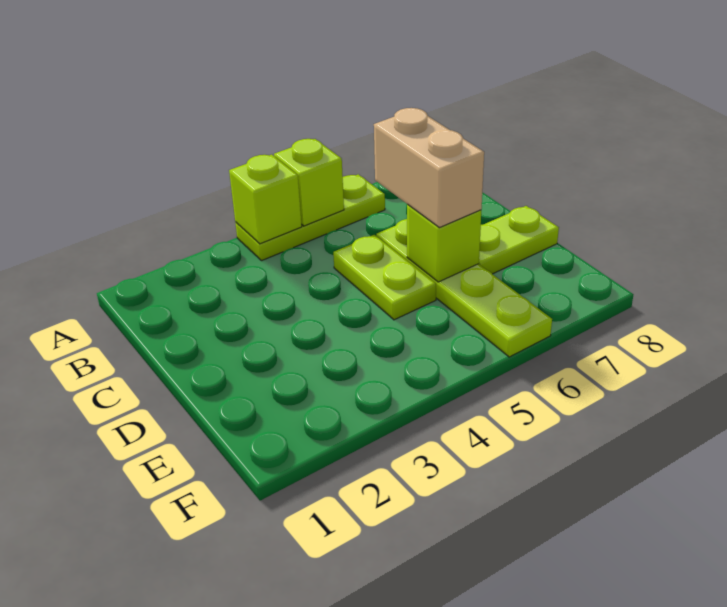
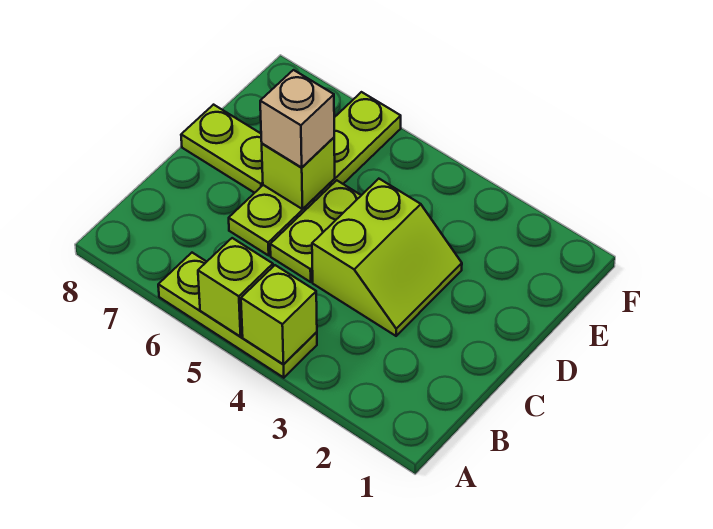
none -> lime 2x2 slope [312,179,462,336]
tan 1x2 brick [374,108,484,228] -> tan 1x1 brick [260,70,334,167]

